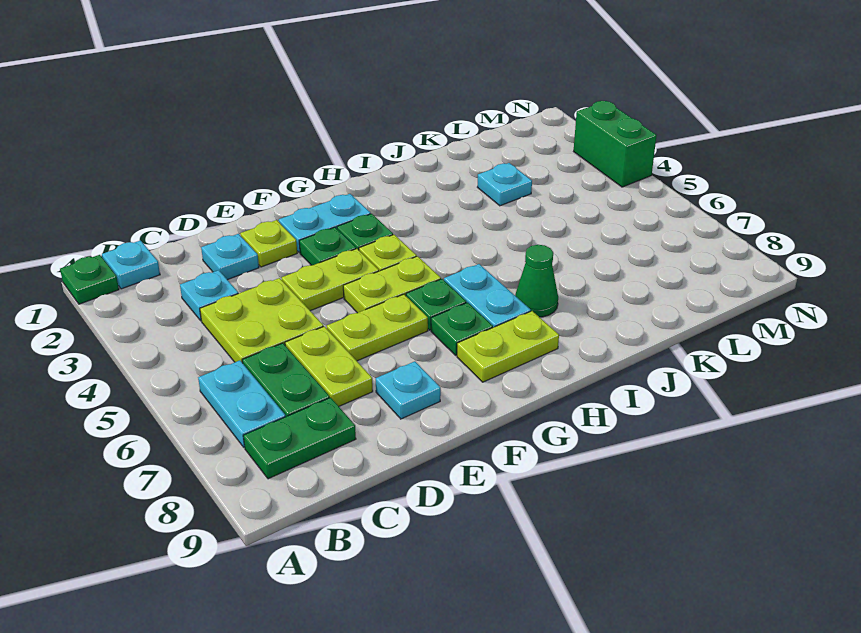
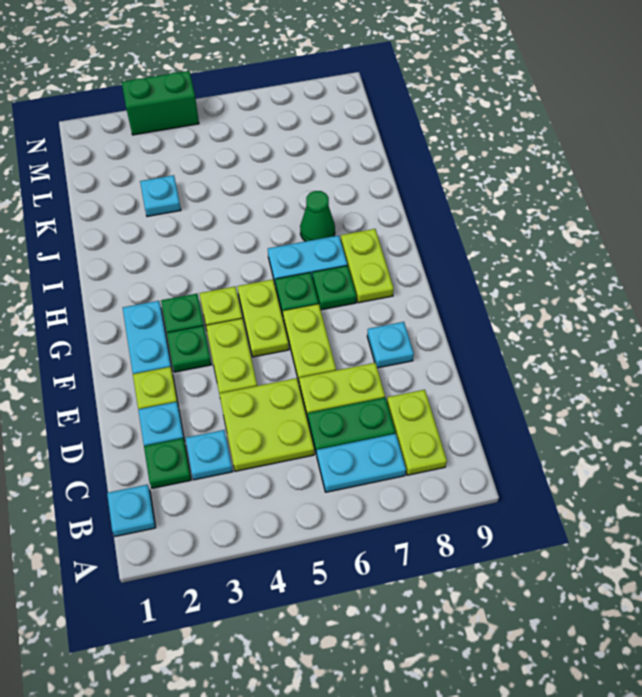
green 1x1 plate [60,255,119,304] -> green 1x1 plate moved to [144,438,191,488]
green 1x2 plate [243,398,356,479] -> lime 1x2 plate [387,390,447,475]

